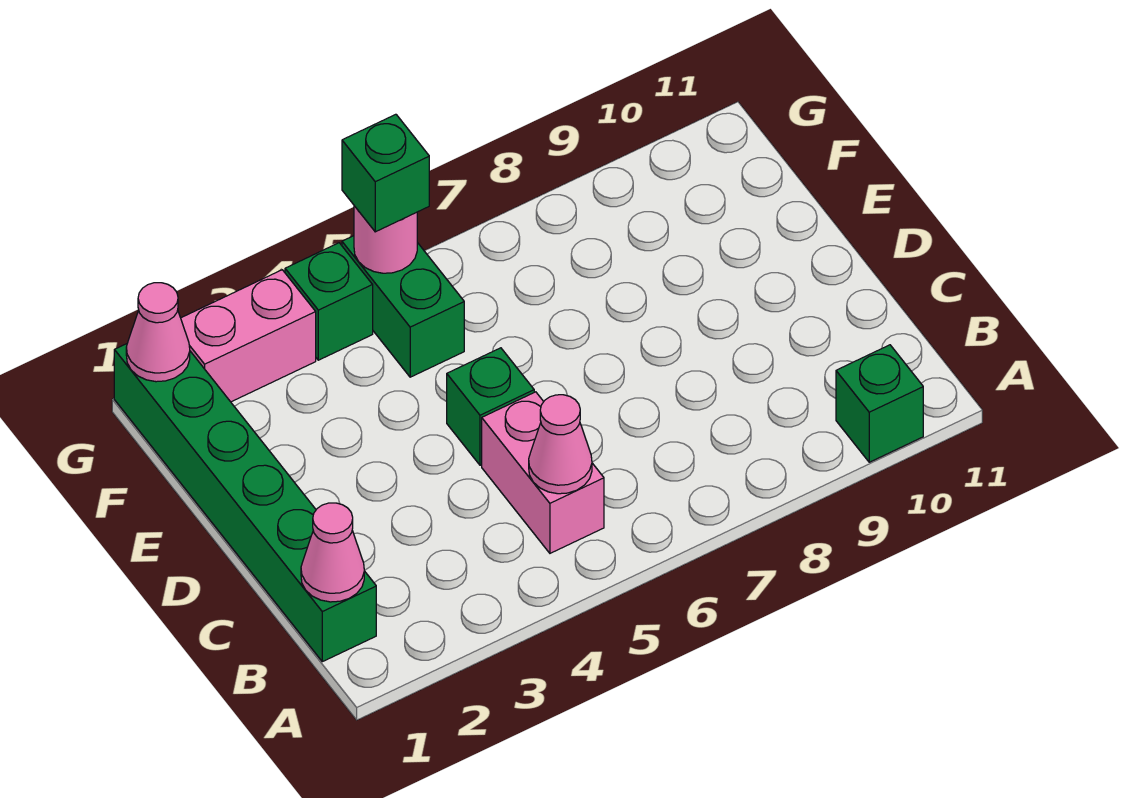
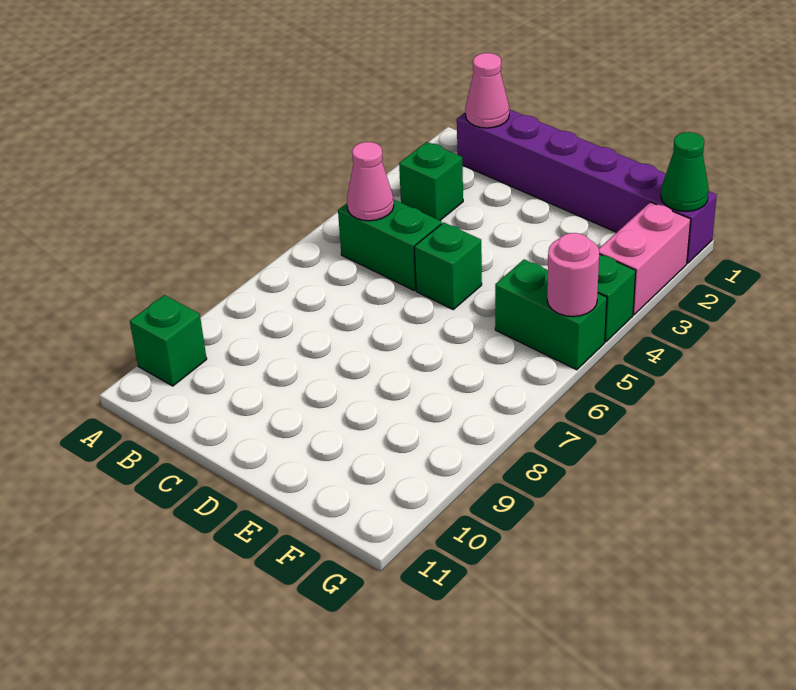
green 1x6 brick [114,344,376,662] -> purple 1x6 brick [457,109,717,263]
pink 1x2 brick [482,392,604,553] -> green 1x2 brick [338,199,442,291]
pink 1x1 cone [126,283,190,382] -> green 1x1 cone [661,132,709,211]
green 1x1 brick [342,114,429,232] -> green 1x1 brick moved to [399,142,463,220]

